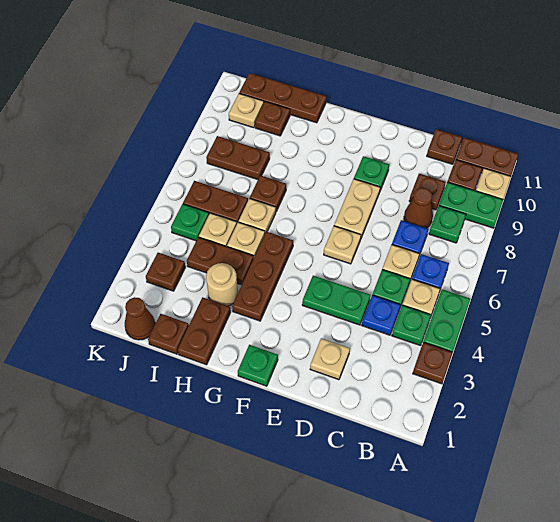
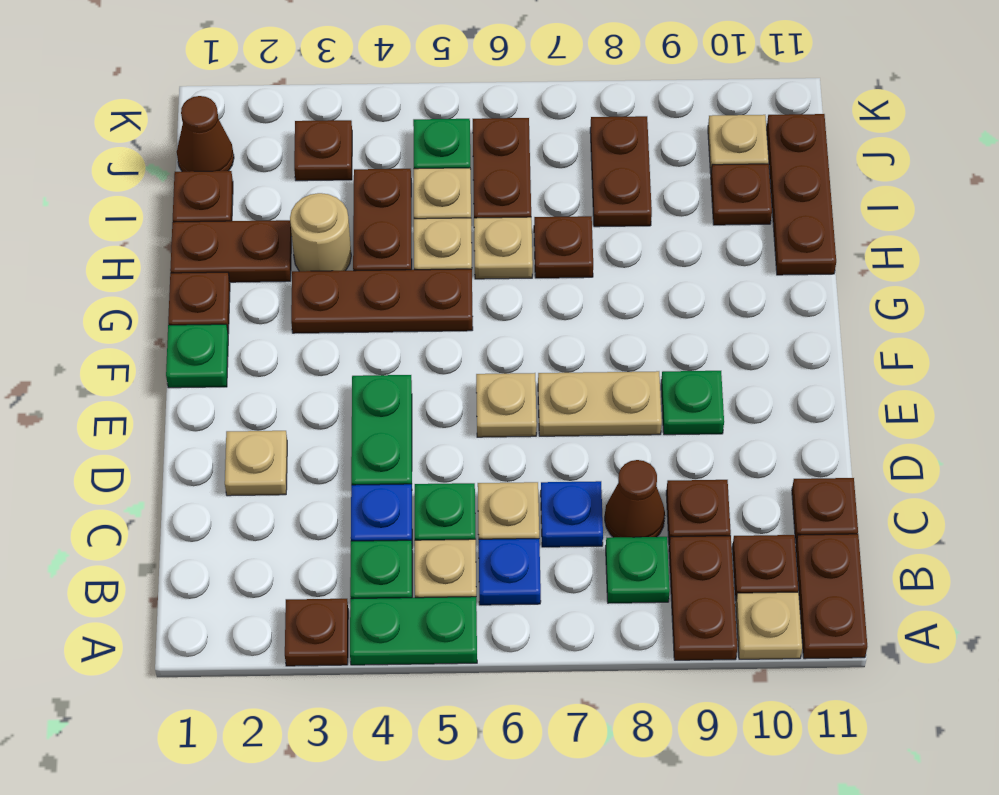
green 1x2 plate [439,182,503,228] -> brown 1x2 plate [669,536,737,660]
none -> brown 1x1 plate [168,272,230,334]

